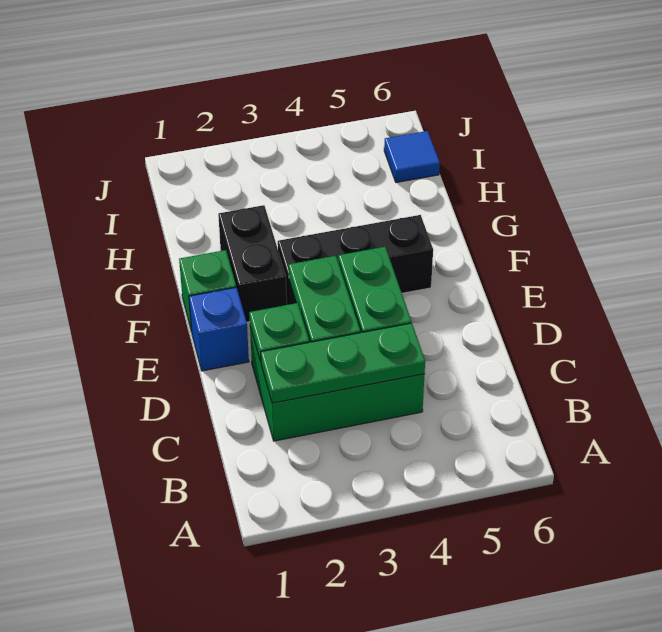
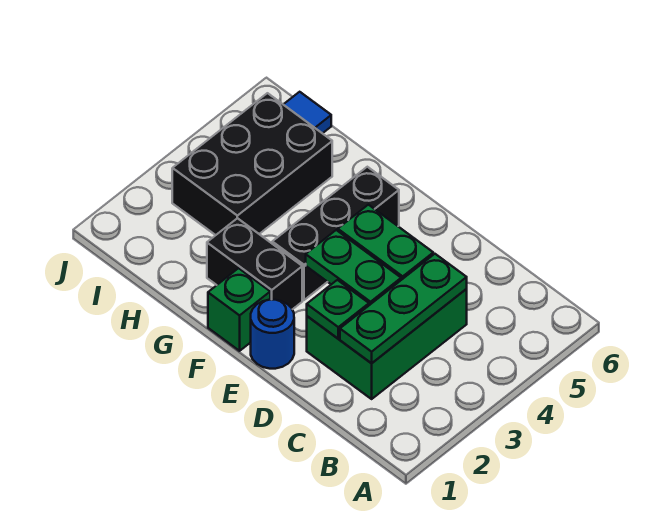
blue 1x1 brick [189,287,249,371] -> blue 1x1 round brick [251,299,294,369]
none -> black 2x3 brick [172,93,332,235]

